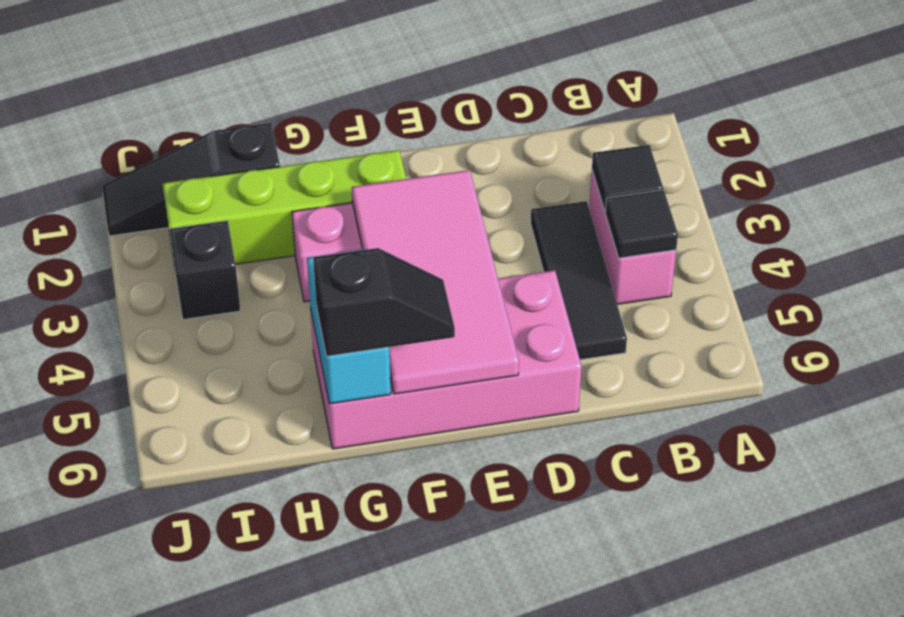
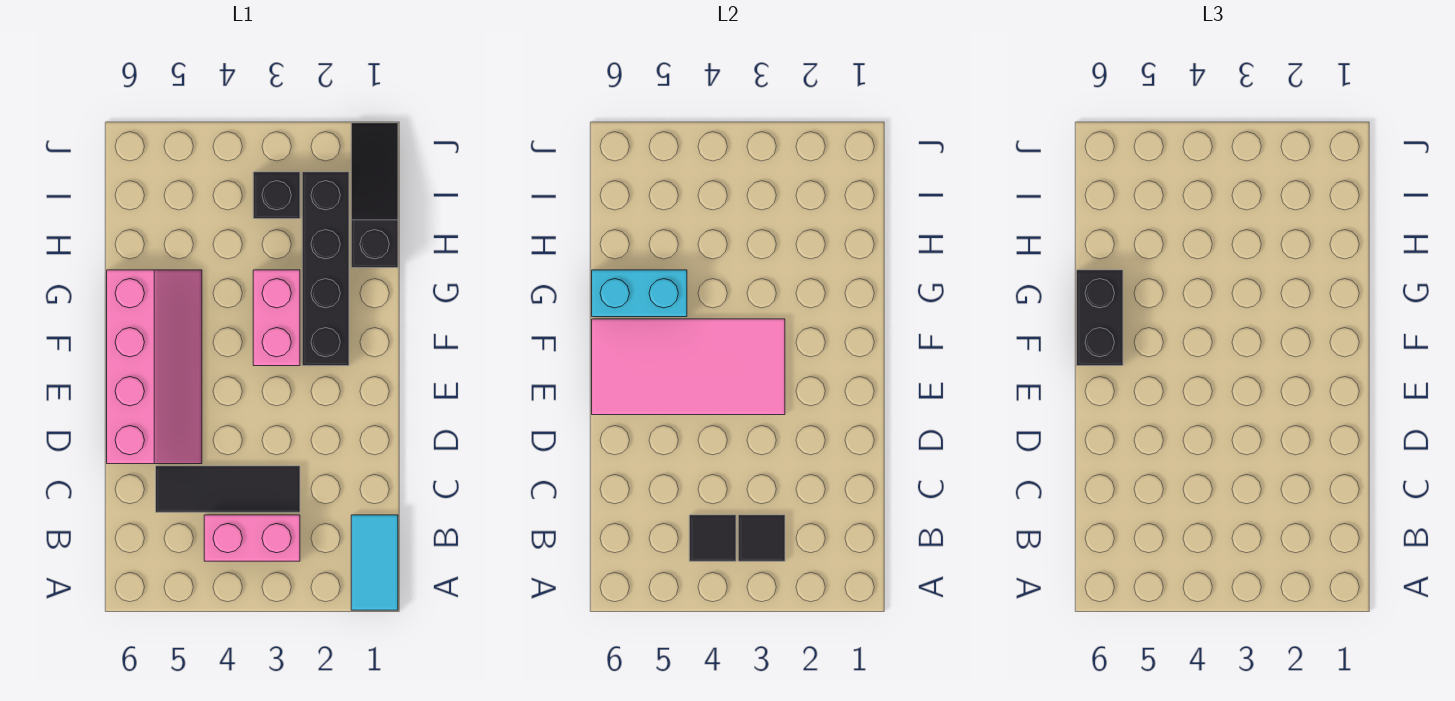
none -> cyan 1x2 tile [351,515,398,610]
pink 2x4 brick [310,270,582,449] -> pink 2x4 slope [107,270,202,464]
lime 1x4 brick [162,150,406,264] -> black 1x4 brick [302,172,349,366]
black 1x2 slope [313,248,455,356] -> black 1x2 brick [1077,270,1123,366]

